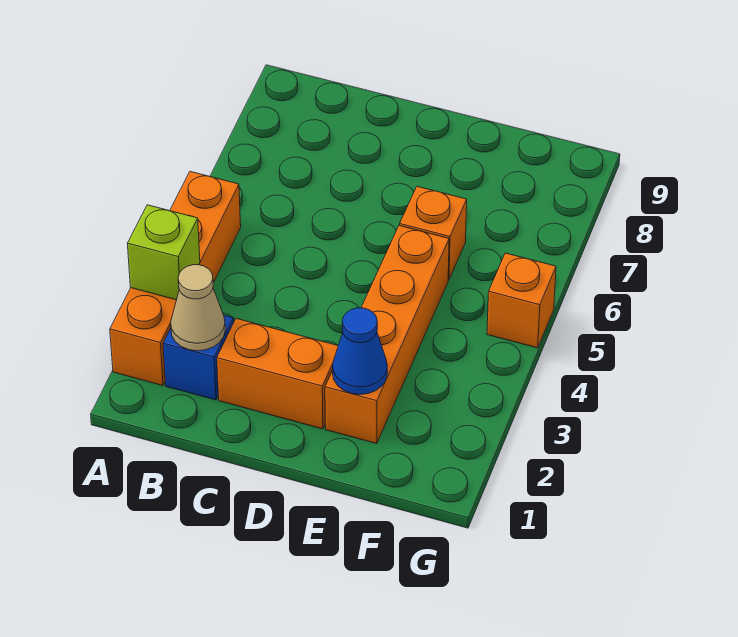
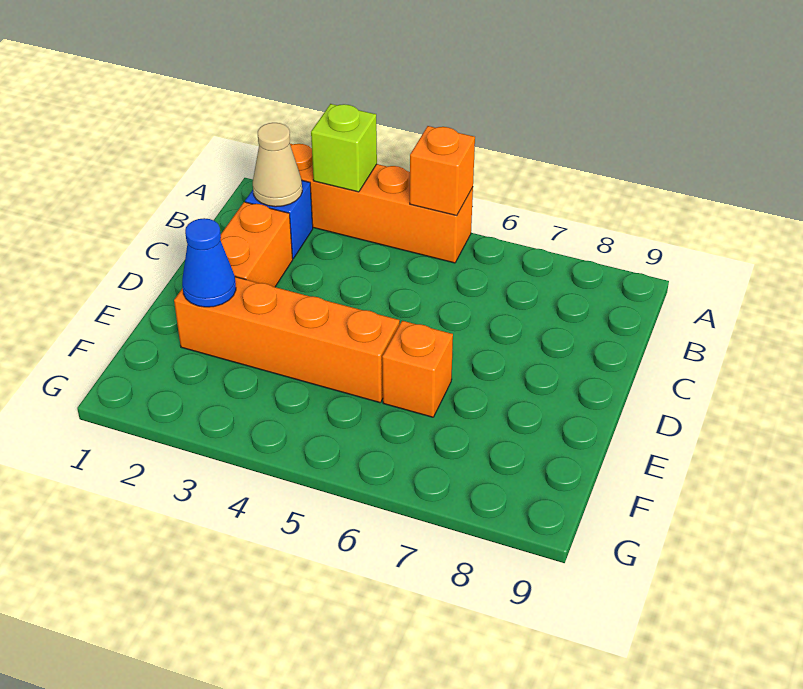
orange 1x1 brick [487,253,556,348] -> orange 1x1 brick moved to [410,126,475,216]

